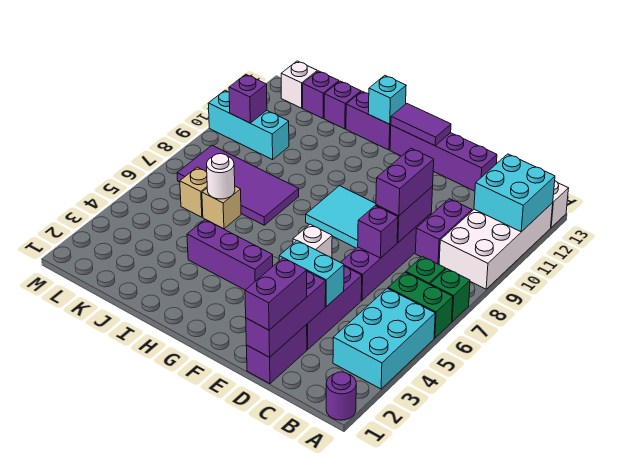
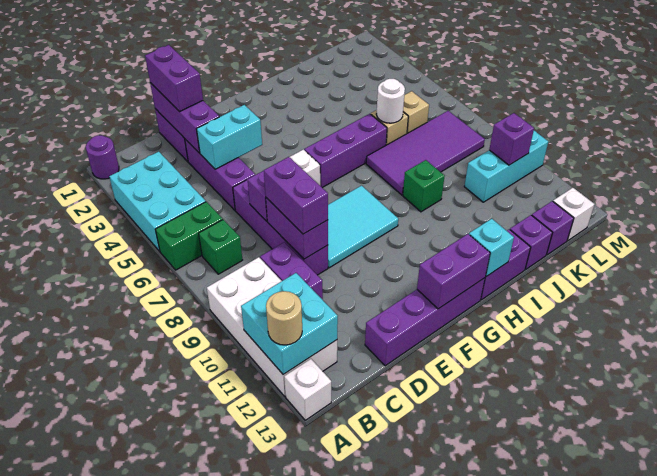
green 1x1 brick [430,269,470,321] -> green 1x1 brick moved to [403,160,445,212]
none -> tan 1x1 round brick [266,291,302,345]
purple 1x2 tile [391,103,451,146] -> purple 1x2 brick [417,234,490,309]
purple 1x3 brick [187,220,273,290] -> purple 1x3 brick moved to [304,114,387,188]

